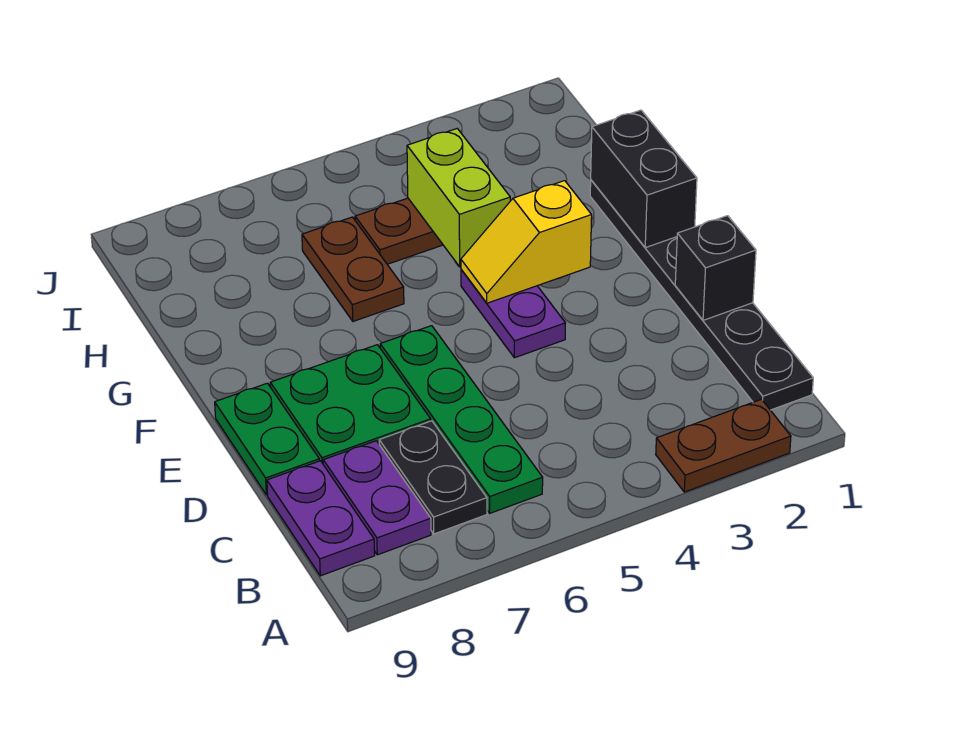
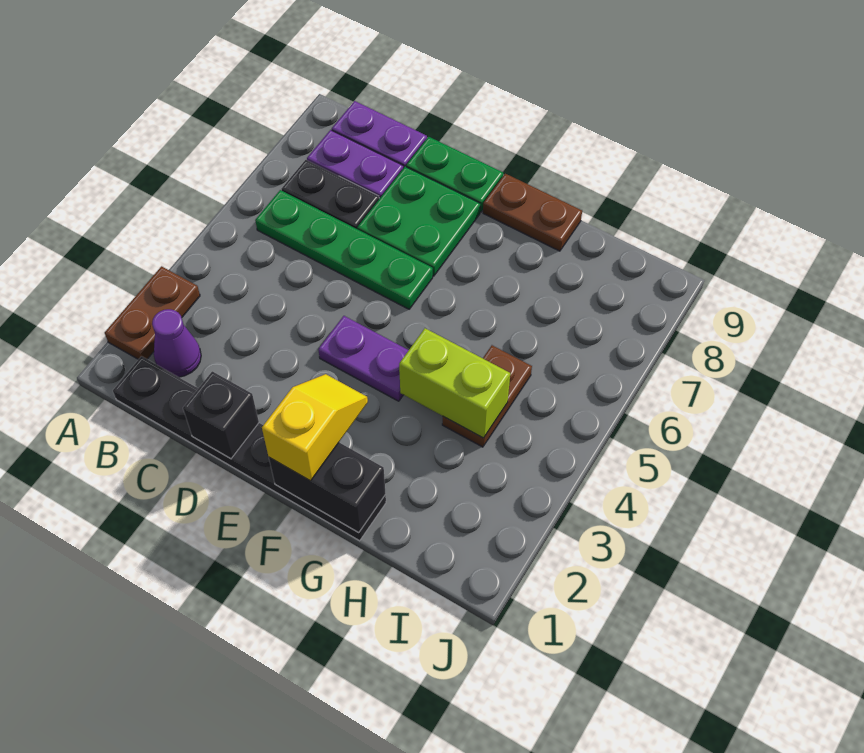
none -> purple 1x1 cone [152,309,201,377]
yellow 1x2 slope [461,181,592,303] -> yellow 1x2 slope moved to [262,374,368,481]
brown 1x2 plate [302,217,404,321] -> brown 1x2 plate moved to [483,174,582,251]

